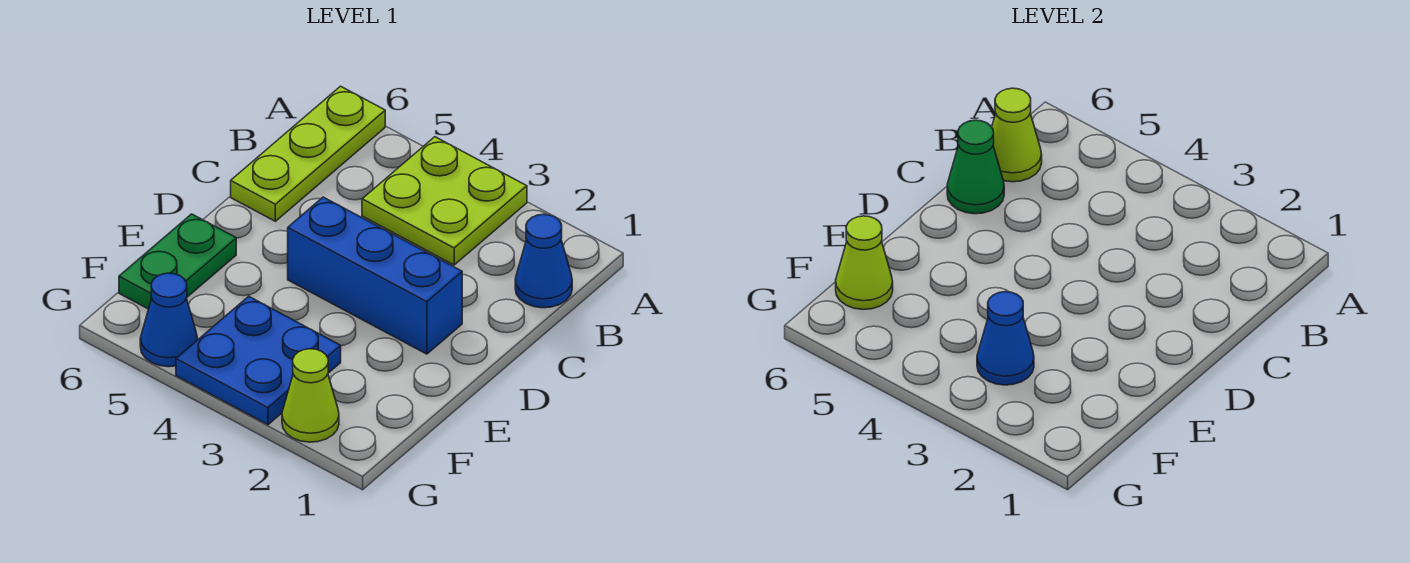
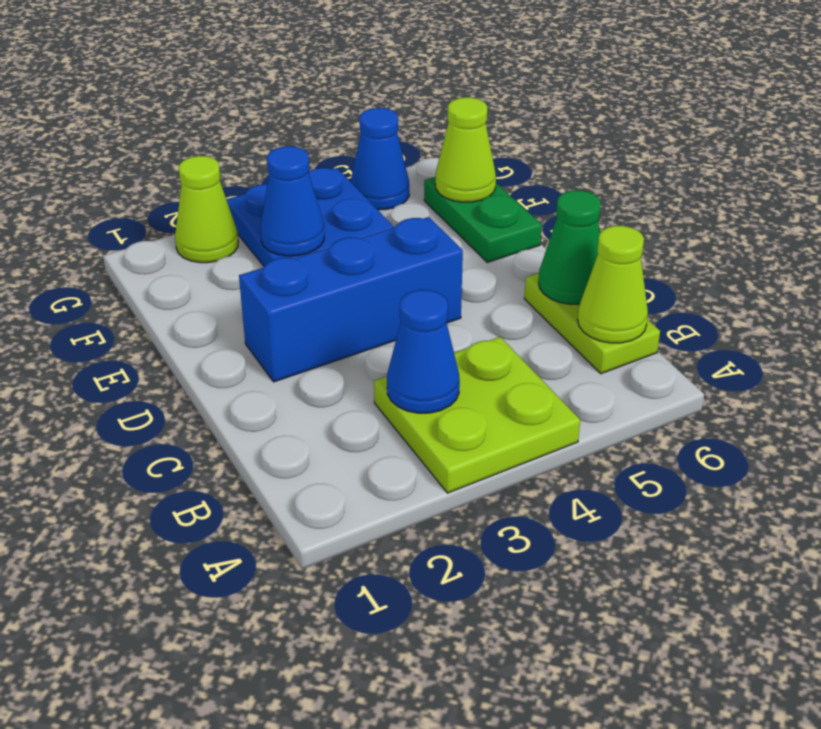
lime 1x3 plate [231,86,385,221] -> lime 1x2 plate [524,273,660,374]
blue 1x1 cone [515,214,572,308] -> blue 1x1 cone moved to [387,290,460,413]

